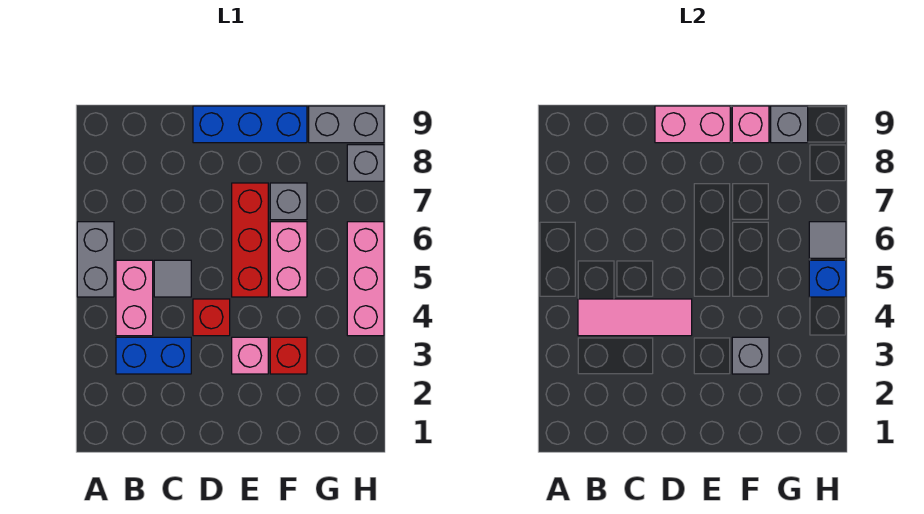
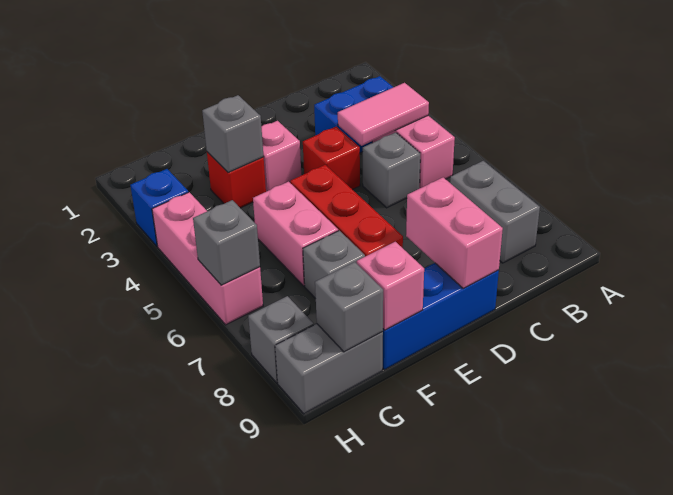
grey 1x2 brick [77,222,114,297] -> grey 1x2 brick moved to [450,161,540,263]
pink 1x3 tile [578,299,692,336] -> pink 1x2 tile [338,83,429,146]
grey 1x1 tile [154,260,191,297] -> grey 1x1 brick [363,132,420,208]
pink 1x2 brick [655,106,730,143] -> pink 1x2 brick turned to [406,177,503,289]
blue 1x1 brick [809,260,846,297] -> blue 1x1 brick moved to [130,169,188,246]
grey 1x1 tile [809,222,846,258] -> grey 1x1 brick [193,200,260,285]

